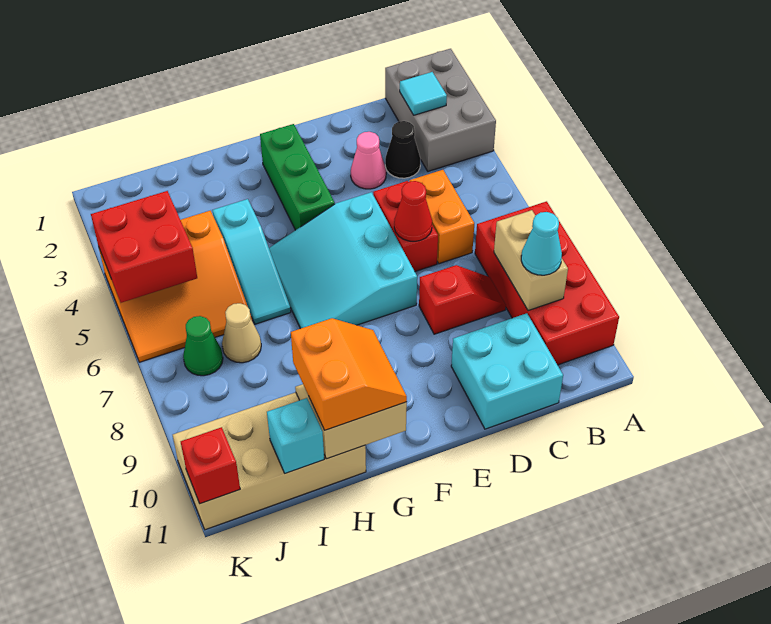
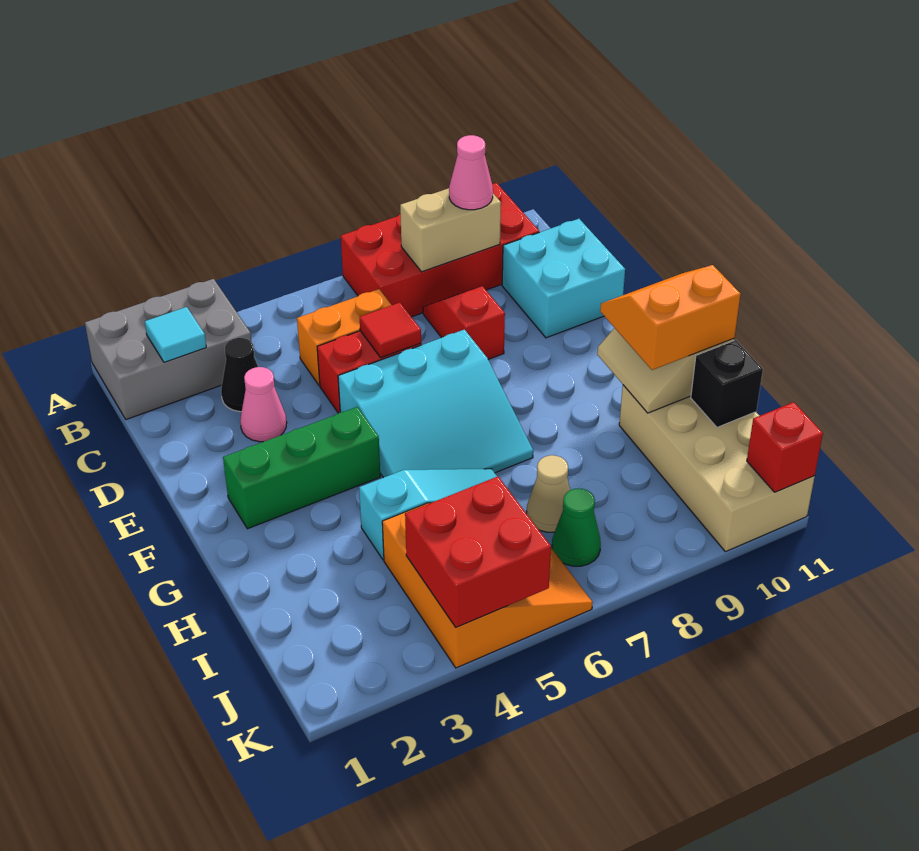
cyan 1x1 cone [521,212,562,275] -> pink 1x1 cone [449,135,493,210]
red 1x1 cone [394,181,432,241] -> red 1x1 tile [360,303,421,358]
cyan 1x1 brick [267,398,324,473] -> black 1x1 brick [691,340,763,427]

